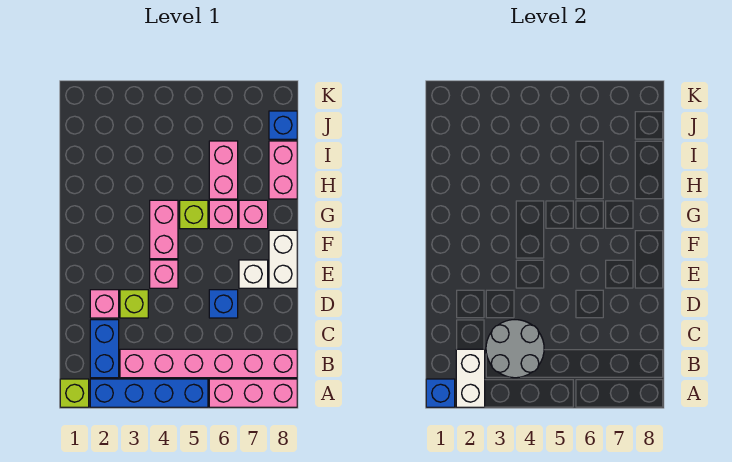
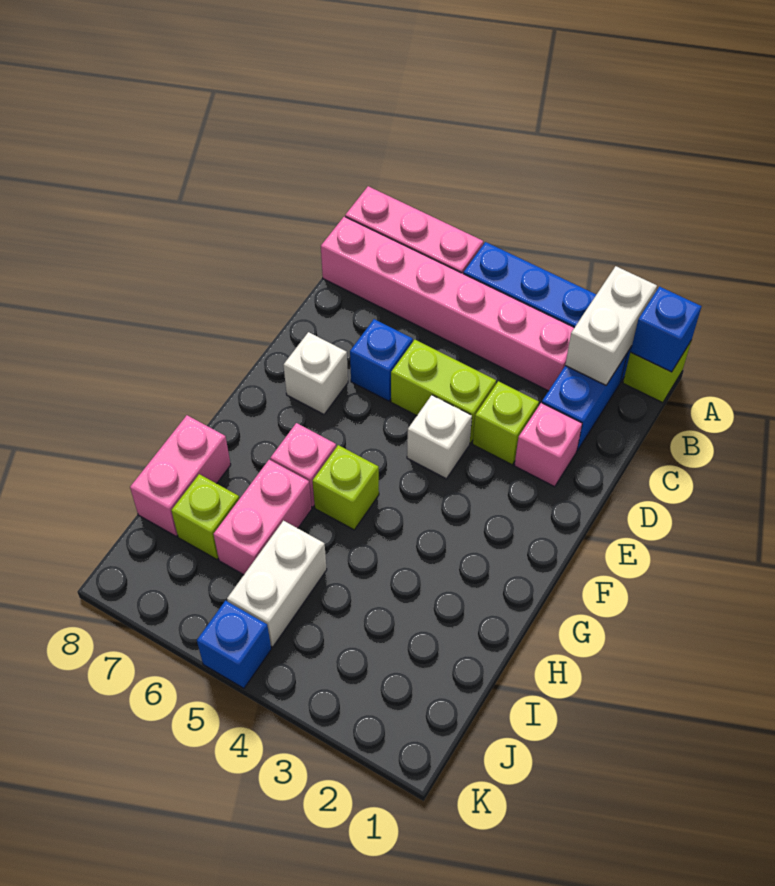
grey 2x2 round brick [486,320,544,378] -> none
none -> lime 1x2 brick [391,340,496,443]
pink 1x1 brick [150,260,178,288] -> white 1x1 brick [407,395,472,479]
white 1x2 brick [269,230,297,288] -> white 1x2 brick moved to [227,521,327,647]
pink 1x2 brick [150,200,178,259] -> none
pink 1x1 brick [239,200,268,229] -> none
none -> lime 1x1 brick [171,474,239,559]
blue 1x1 brick [269,111,297,139] -> blue 1x1 brick moved to [197,601,271,688]

